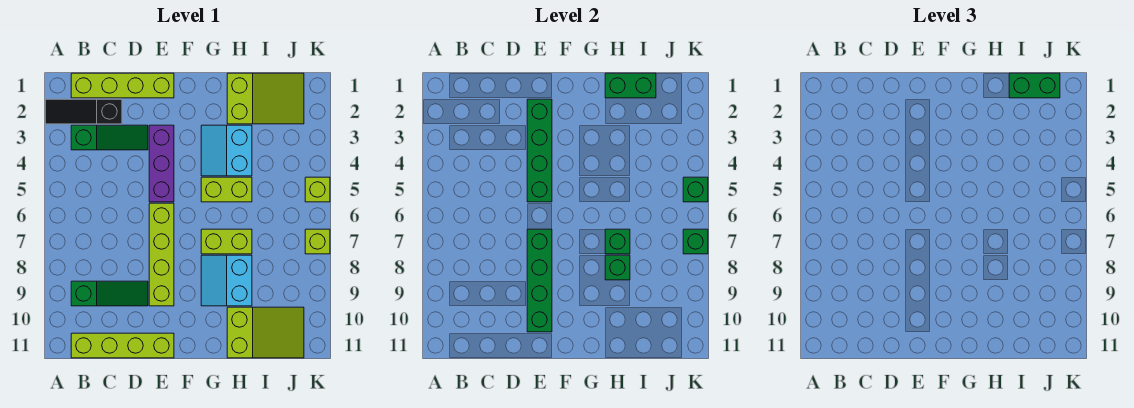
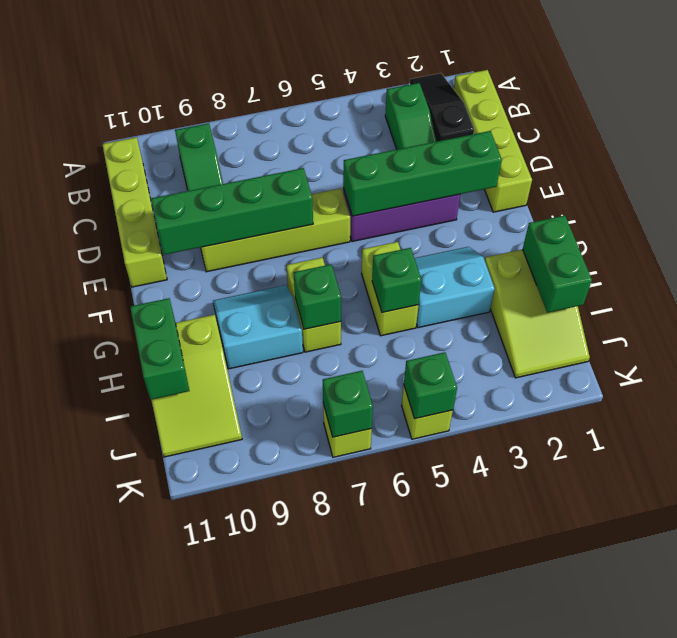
green 1x1 brick [605,255,630,280] -> green 1x1 brick moved to [372,248,421,312]
green 1x2 brick [1009,73,1060,98] -> green 1x2 brick moved to [130,298,189,400]

